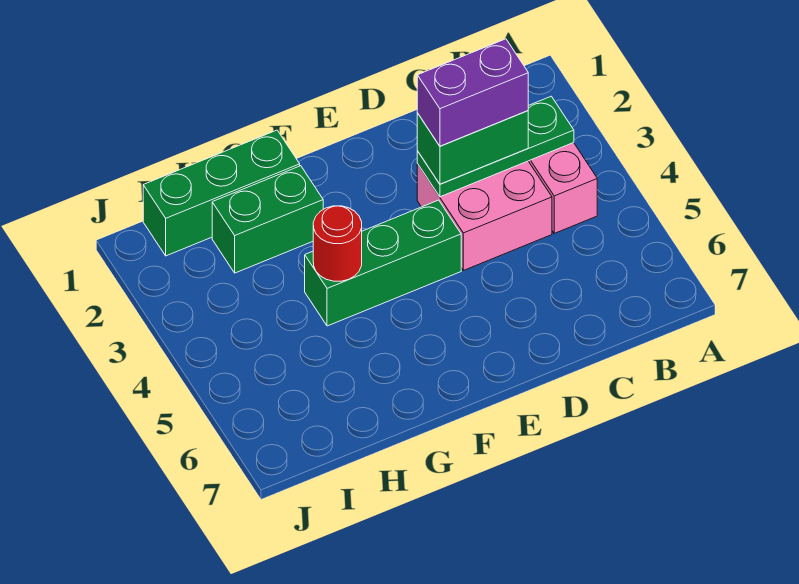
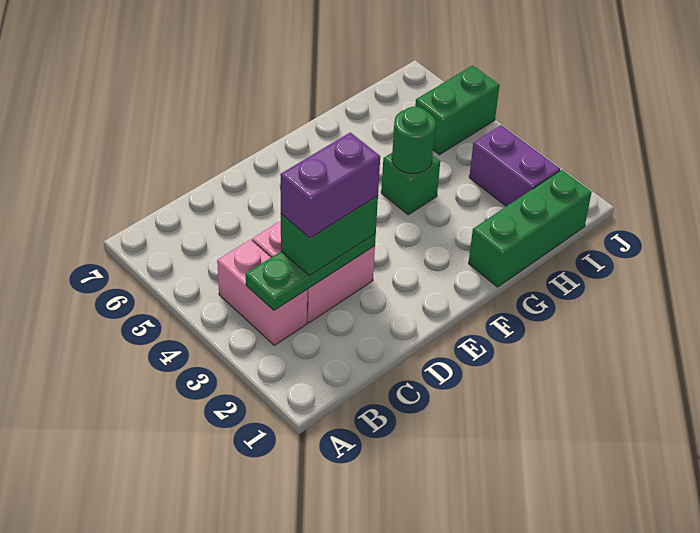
green 1x3 brick [305,200,461,326] -> green 1x1 brick [381,153,440,215]
green 1x2 brick [212,166,323,273] -> green 1x2 brick moved to [415,66,500,155]
red 1x1 round brick [313,206,362,281] -> green 1x1 round brick [392,107,435,173]
none -> purple 1x2 brick [469,125,560,206]

